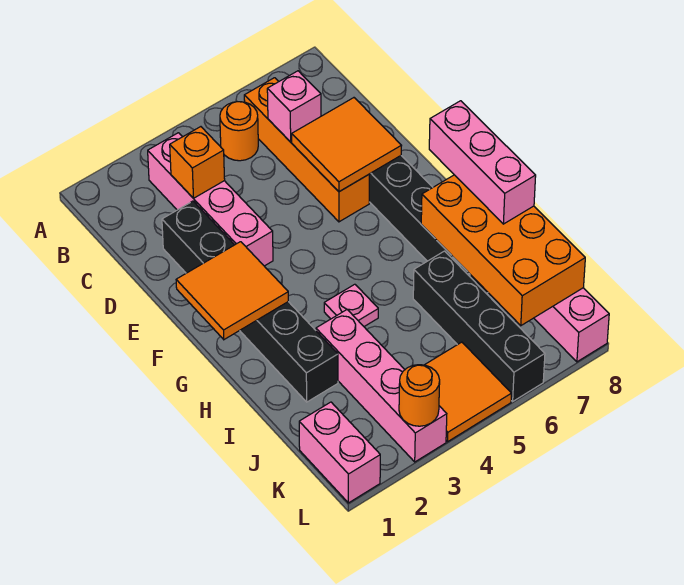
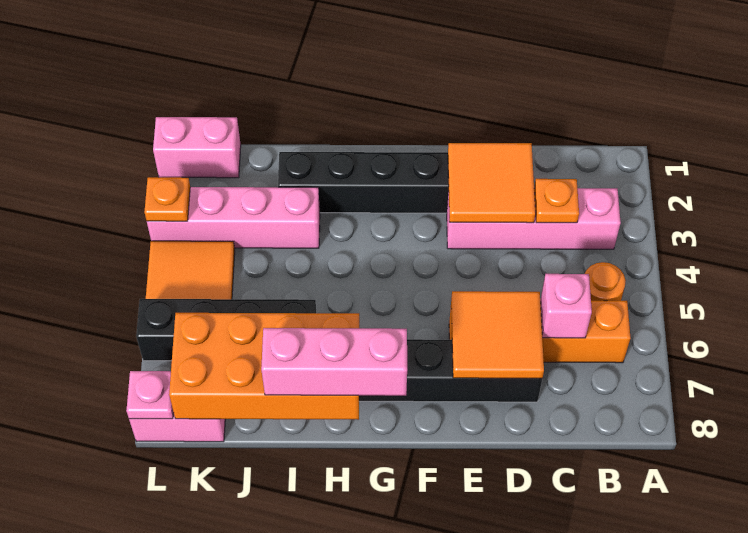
orange 1x1 brick [170,127,225,198] -> orange 1x1 plate [534,179,579,223]
orange 2x2 tile [176,242,288,339] -> orange 2x2 tile moved to [448,143,536,223]
pink 1x1 plate [324,284,378,326] -> pink 1x1 plate moved to [126,371,174,419]
orange 1x1 round brick [399,365,440,426] -> orange 1x1 plate [144,177,190,221]

